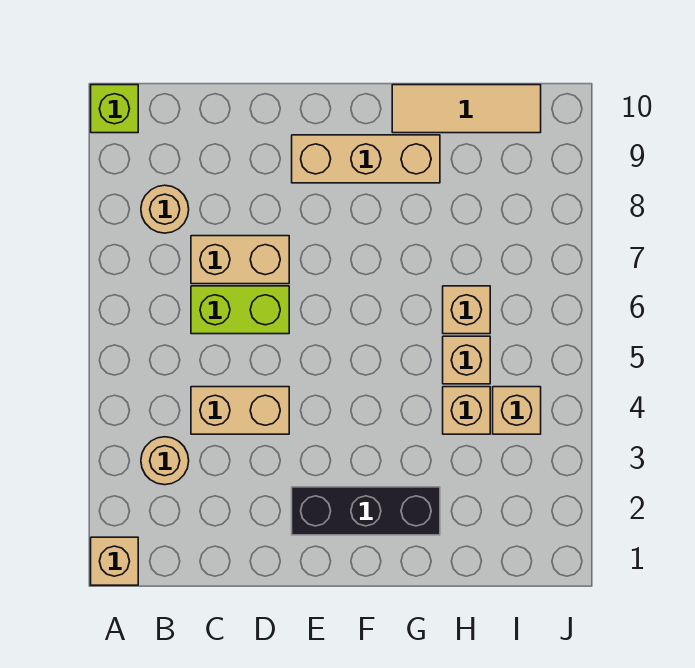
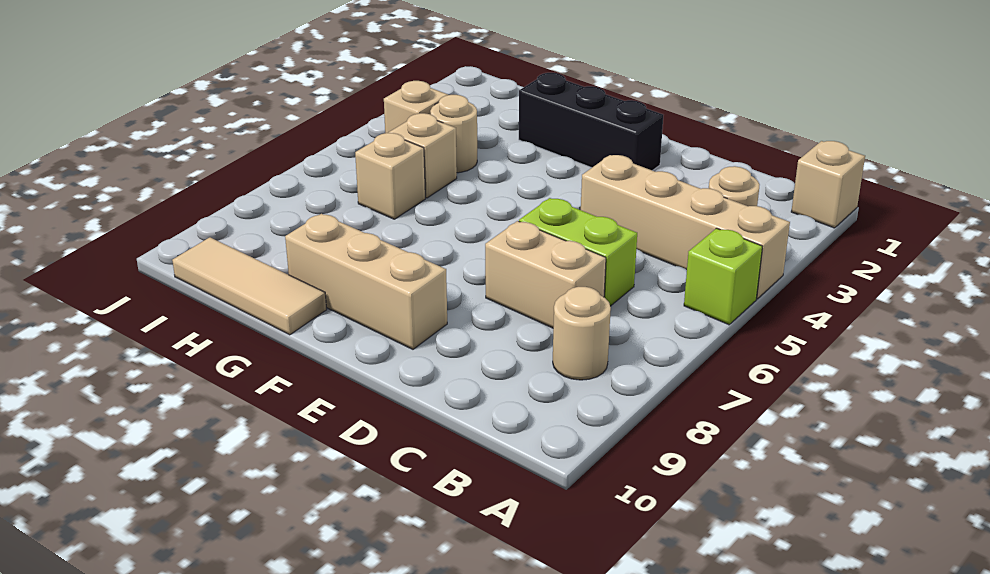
lime 1x1 brick [91,85,138,133] -> lime 1x1 brick moved to [684,228,763,325]
tan 1x2 brick [191,387,289,434] -> tan 1x4 brick [581,155,790,299]
tan 1x1 brick [443,387,490,434] -> tan 1x1 round brick [430,95,477,173]

